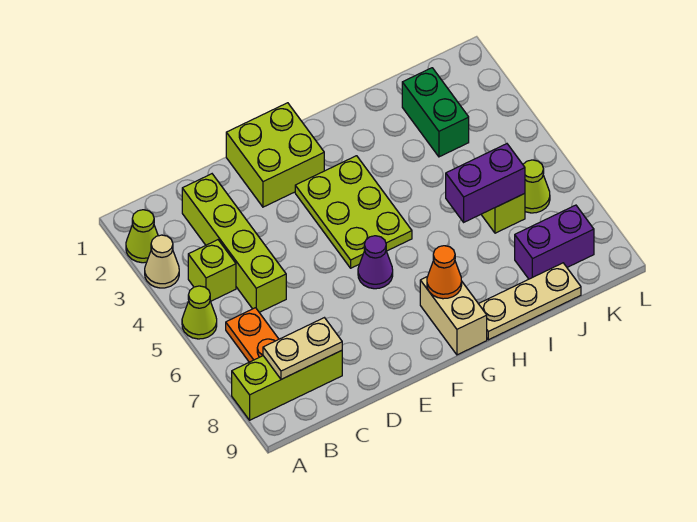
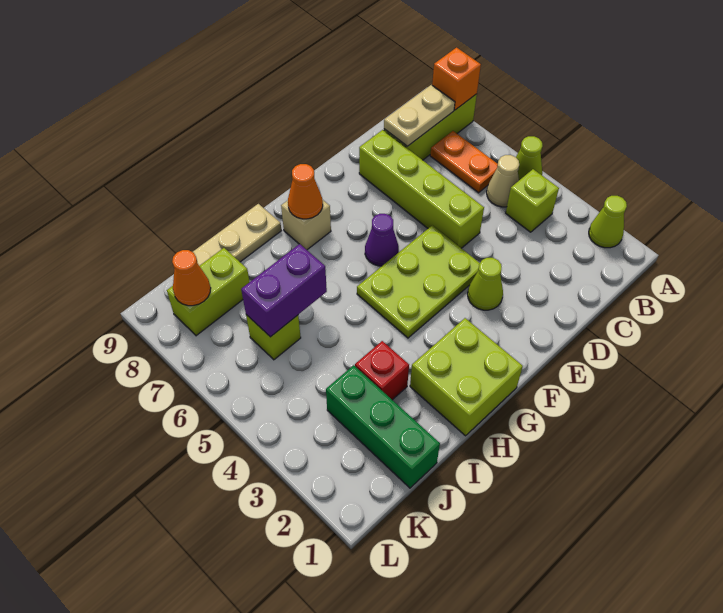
tan 1x1 cone [145,235,179,288] -> tan 1x1 cone moved to [487,155,519,207]
none -> orange 1x1 brick [432,48,481,110]
lime 1x4 brick [182,174,286,312] -> lime 1x4 brick moved to [359,130,484,248]
lime 2x2 brick [226,103,324,207] -> lime 2x2 brick moved to [410,318,523,436]
lime 2x3 plate [295,156,412,268] -> lime 2x3 plate turned to [357,225,480,338]
tan 1x2 brick [420,276,487,355] -> tan 1x1 brick [281,200,331,250]
none -> red 1x1 brick [355,341,409,400]
green 1x2 brick [402,68,469,157] -> green 1x3 brick [326,365,440,488]
purple 1x2 brick [515,205,594,279] -> lime 1x2 brick [167,248,249,336]
lime 1x1 cone [523,160,550,213] -> lime 1x1 cone moved to [468,258,503,310]
none -> orange 1x1 cone [172,250,211,306]

